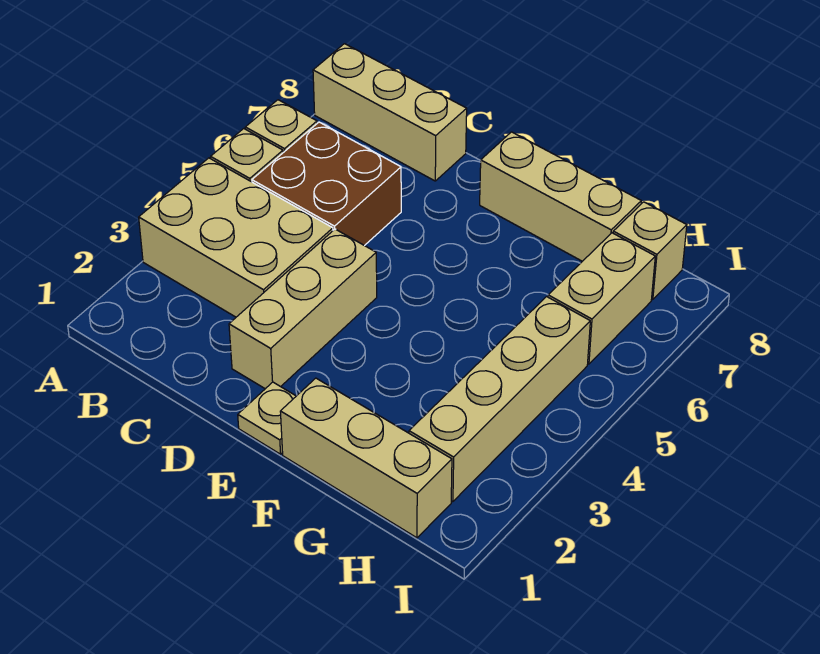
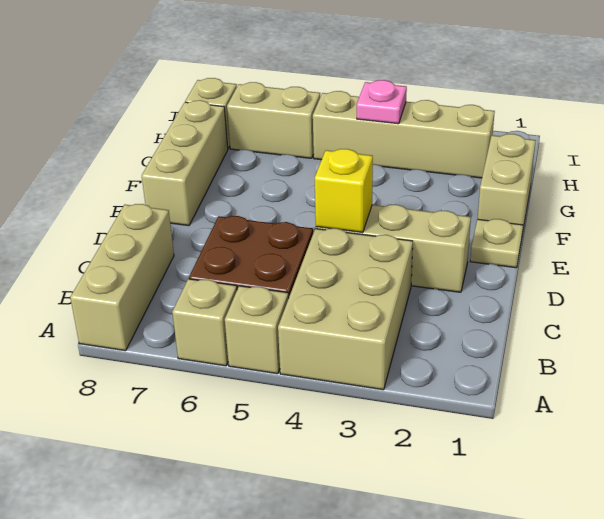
none -> yellow 1x1 brick [315,149,373,233]
tan 1x3 brick [280,378,452,538] -> tan 1x2 brick [478,134,536,234]
none -> pink 1x1 plate [357,80,407,124]

